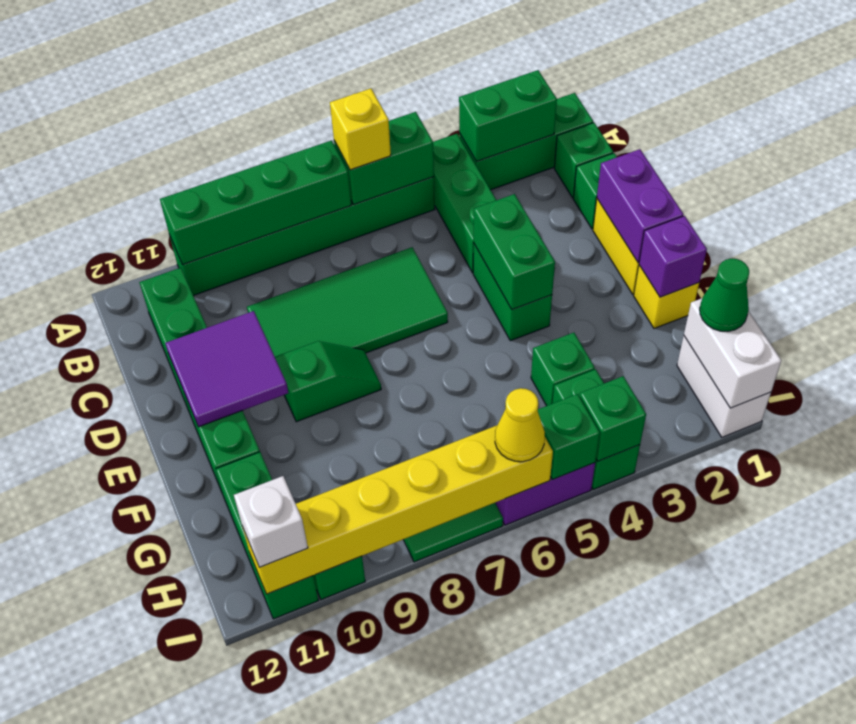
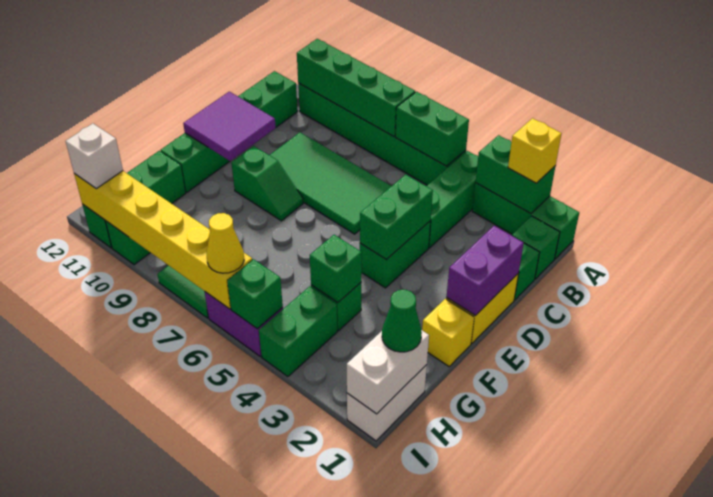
yellow 1x1 brick [330,89,391,170] -> yellow 1x1 brick moved to [508,118,562,183]
purple 1x1 brick [639,216,707,297] -> none
green 1x1 brick [579,376,646,461] -> green 1x1 brick moved to [310,235,362,303]

